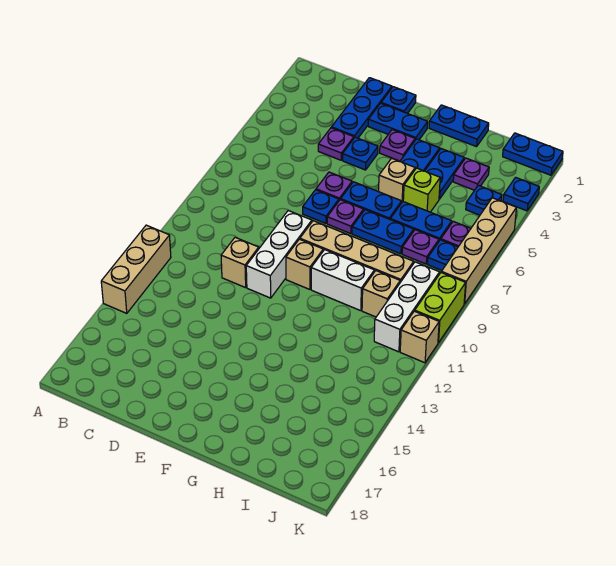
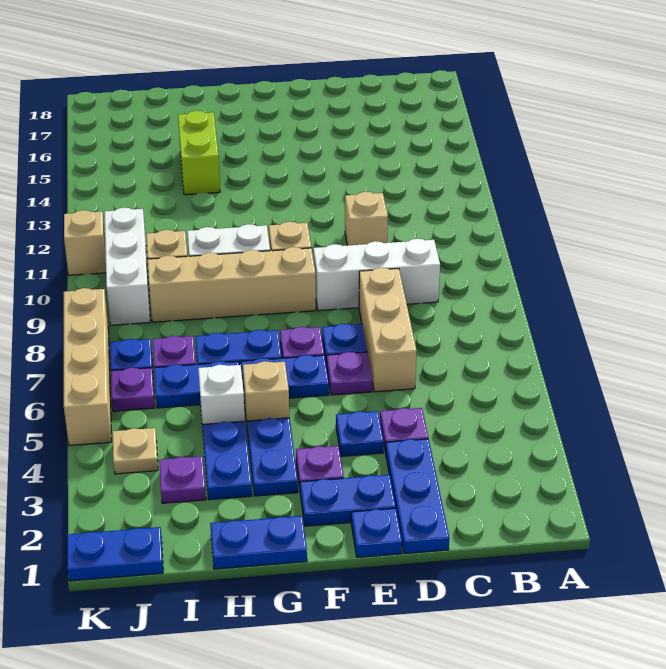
tan 1x3 brick [101,225,171,313] -> tan 1x3 brick moved to [359,268,417,392]
white 1x3 brick [246,211,312,298] -> white 1x3 brick turned to [313,239,440,311]
lime 1x1 brick [403,168,440,212] -> white 1x1 brick [198,365,245,427]
blue 1x1 plate [466,185,502,215] -> tan 1x1 plate [112,428,158,474]
blue 1x1 plate [503,177,539,211] -> none
lime 1x2 brick [415,273,466,343] -> lime 1x2 brick moved to [178,111,220,195]

